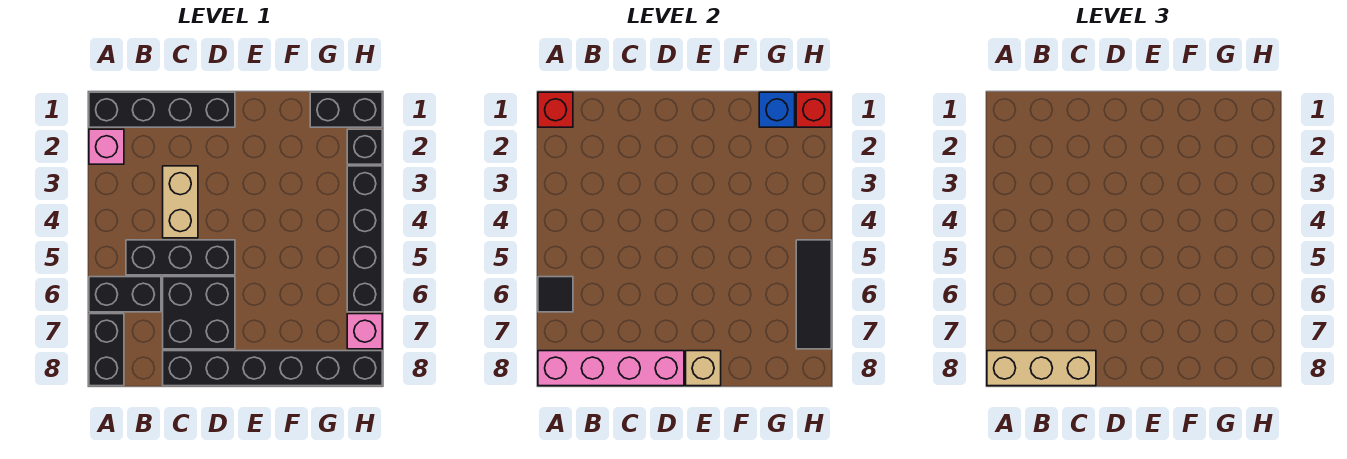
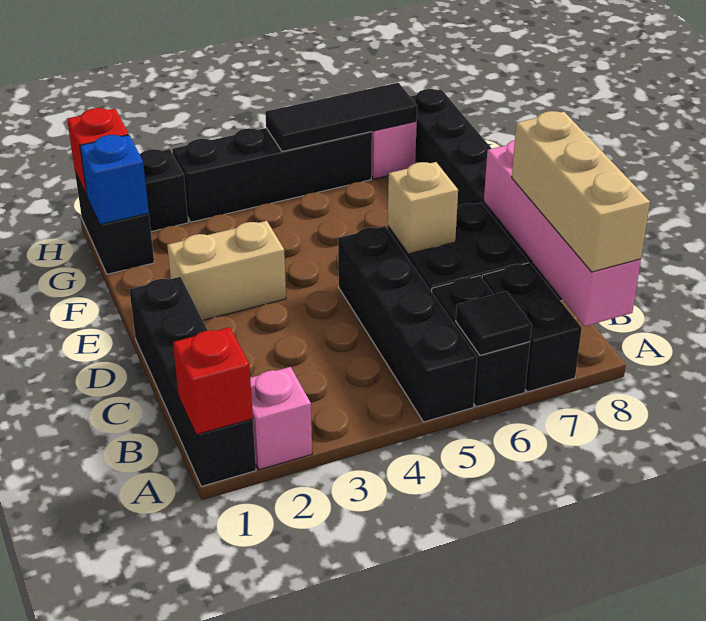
black 1x2 brick [89,314,124,386] -> black 1x2 brick turned to [482,263,582,392]
black 1x3 brick [126,240,235,275] -> black 1x4 brick [338,226,477,422]
tan 1x2 brick [163,166,198,238] -> tan 1x2 brick moved to [167,221,286,320]
tan 1x1 brick [686,351,721,386] -> tan 1x1 brick moved to [388,162,458,254]

